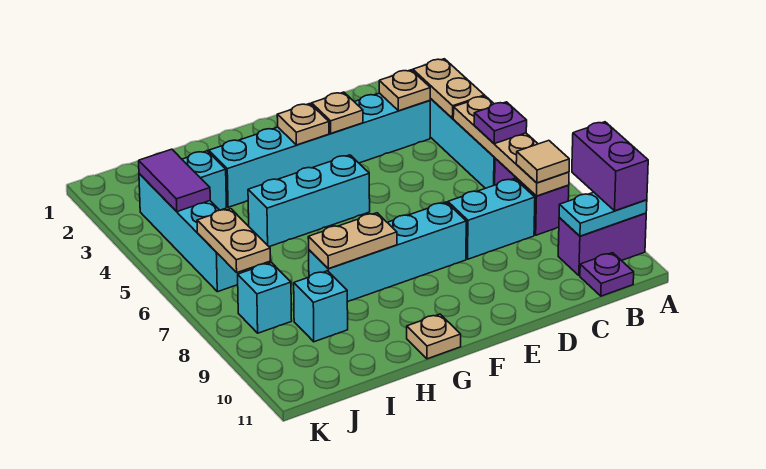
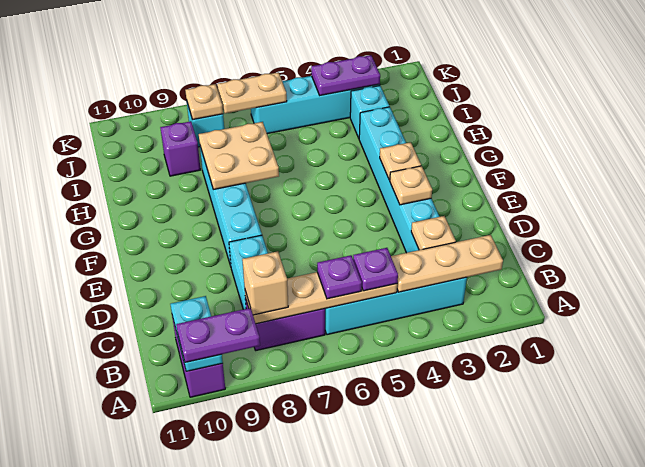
purple 1x2 brick [572,122,648,211] -> purple 1x2 plate [176,308,260,362]
tan 1x2 plate [413,59,485,118] -> tan 1x3 plate [391,235,503,292]
tan 1x1 tile [516,140,569,183] -> tan 1x1 brick [242,251,288,315]
purple 1x1 plate [580,253,634,296] -> purple 1x1 plate moved to [353,248,398,291]
cyan 1x3 brick [248,155,370,247] -> none
tan 1x2 plate [308,213,397,269] -> tan 2x2 plate [199,122,279,190]
tan 1x1 plate [407,314,461,359] -> tan 1x1 plate moved to [185,84,223,120]
cyan 1x1 brick [294,271,348,342] -> purple 1x1 brick [160,121,201,176]
purple 1x2 tile [139,149,210,212] -> purple 1x2 plate [311,55,380,95]

